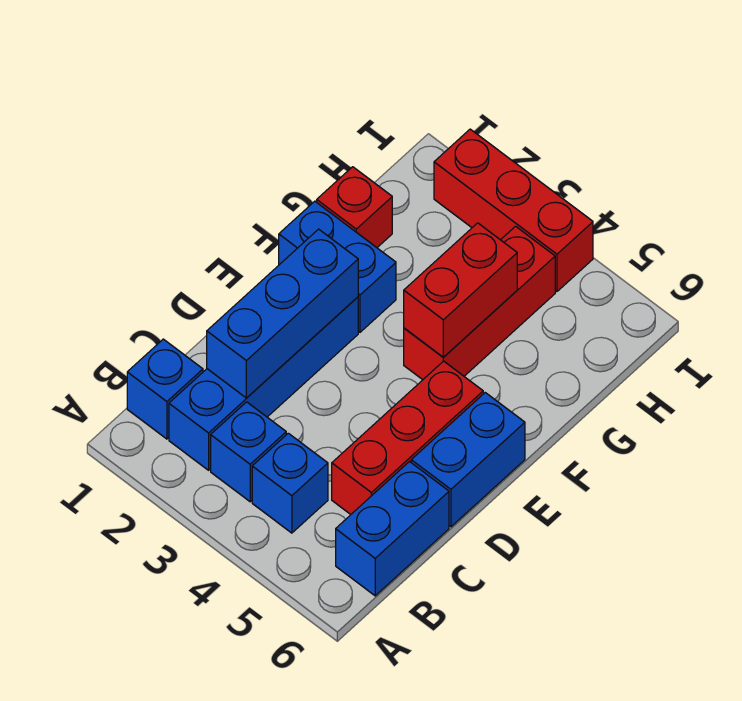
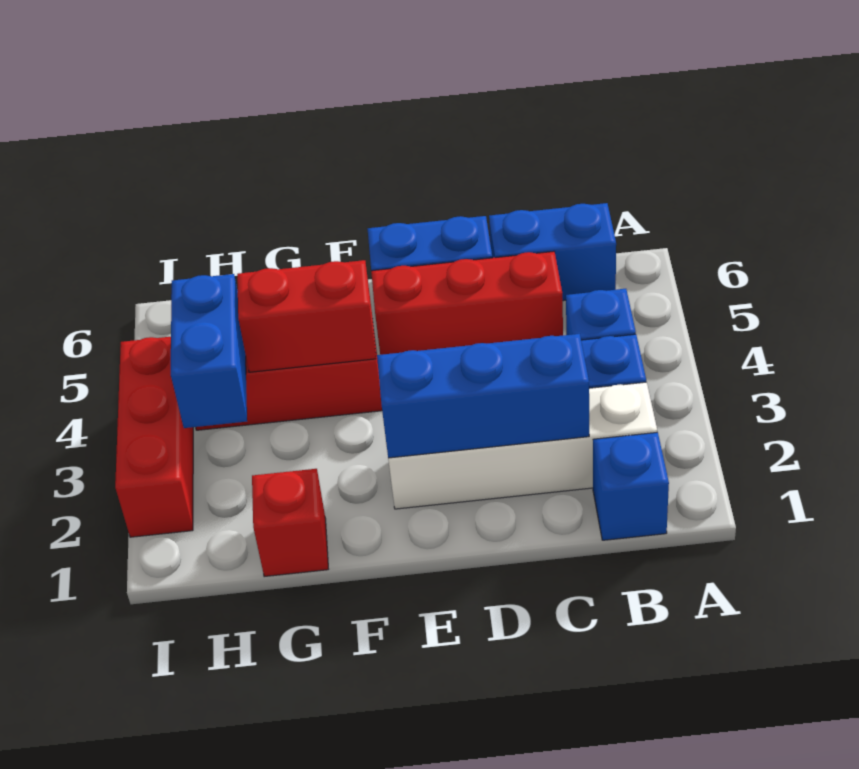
blue 1x4 brick [169,297,358,470] -> white 1x4 brick [388,382,657,509]
blue 1x2 brick [279,201,396,332] -> blue 1x2 brick moved to [171,274,247,428]

